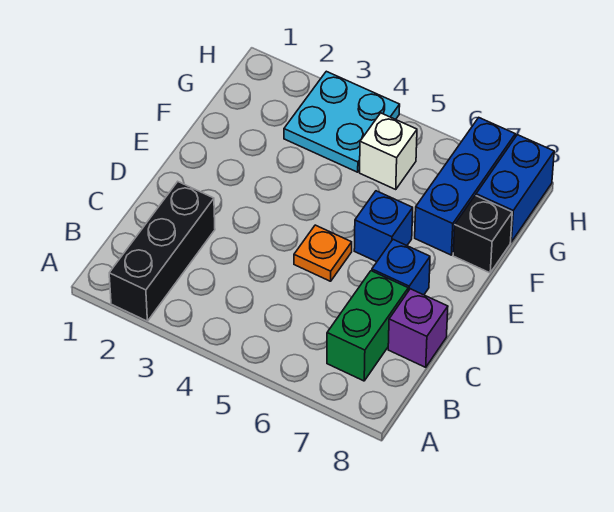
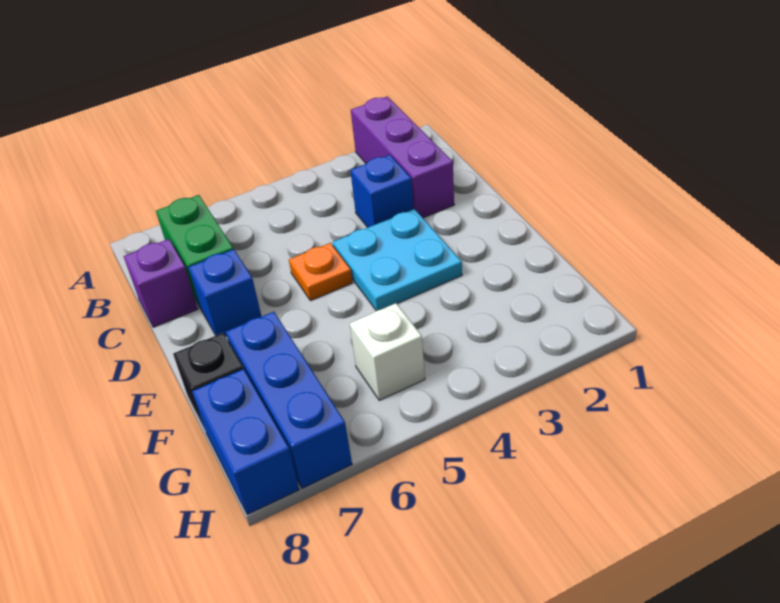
black 1x3 brick [109,182,215,321] -> purple 1x3 brick [351,96,454,218]
blue 1x1 brick [354,191,413,262] -> blue 1x1 brick moved to [350,155,414,227]
cyan 2x2 plate [284,71,400,172] -> cyan 2x2 plate moved to [333,209,462,311]

